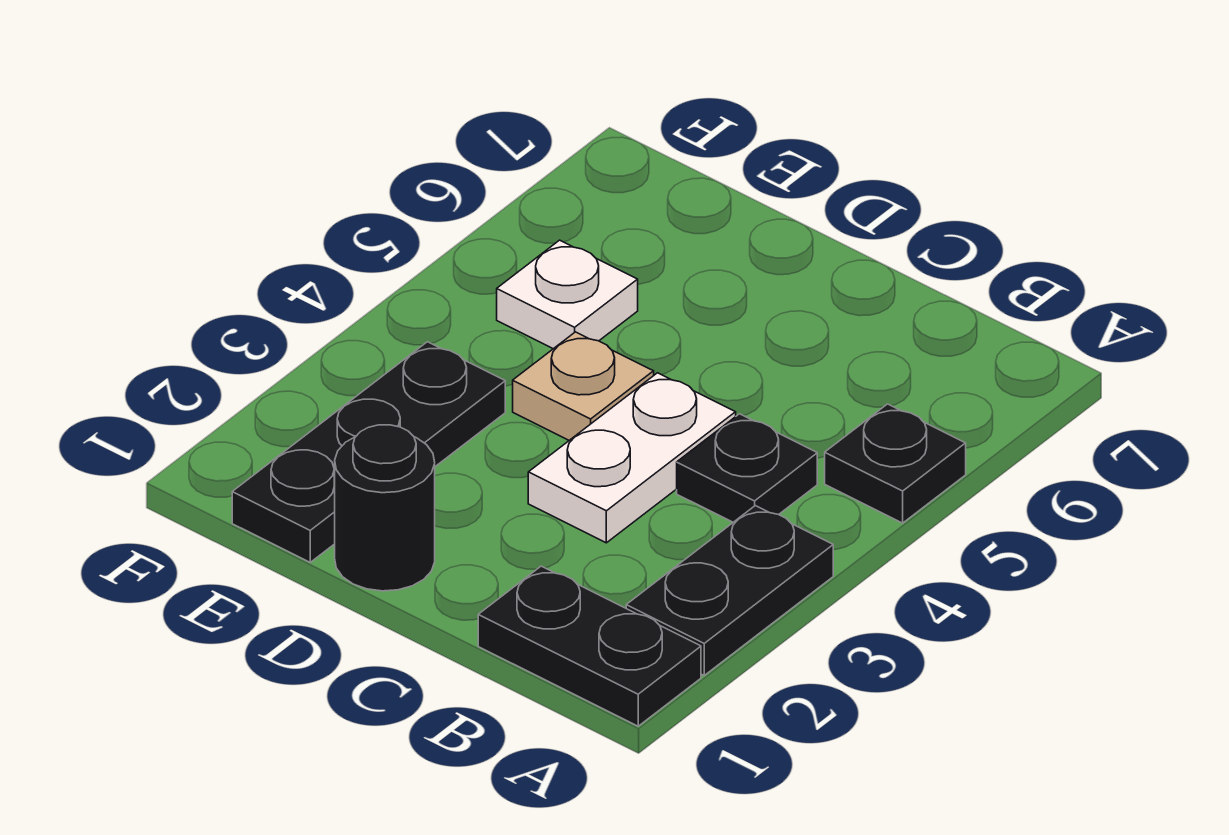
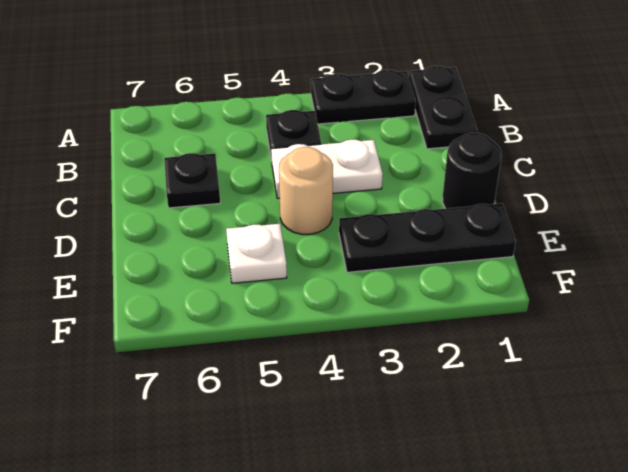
black 1x1 plate [825,404,966,523] -> black 1x1 plate moved to [164,153,220,208]
tan 1x1 plate [513,332,654,440] -> tan 1x1 round brick [279,147,333,234]

